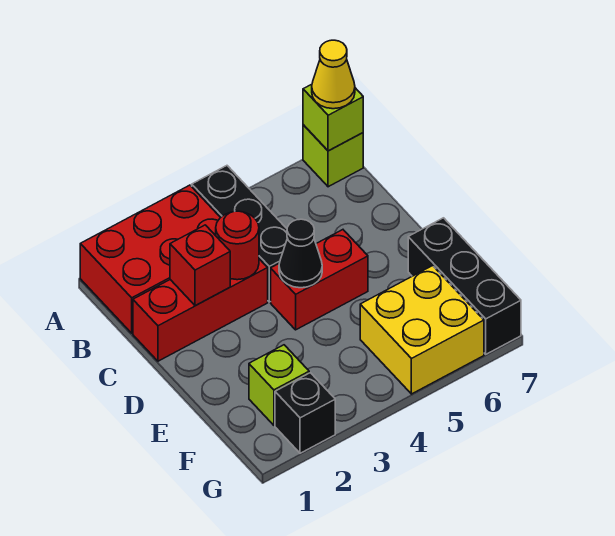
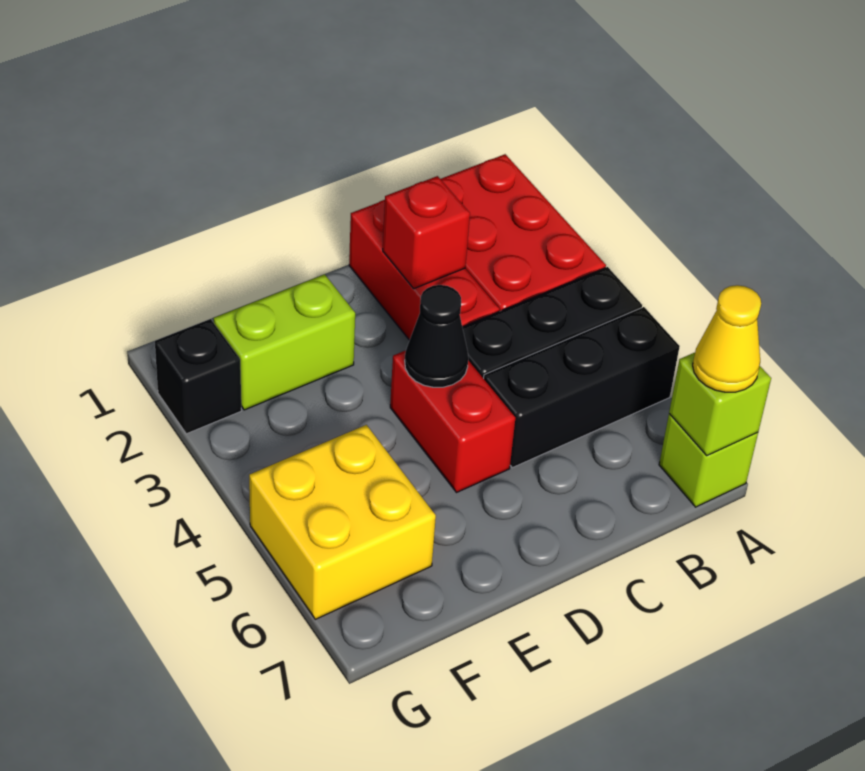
red 1x1 round brick [216,211,259,280] -> none
black 1x3 brick [408,218,521,354] -> black 1x3 brick moved to [484,307,680,468]
lime 1x1 brick [249,345,309,425] -> lime 1x2 brick [214,274,355,410]

